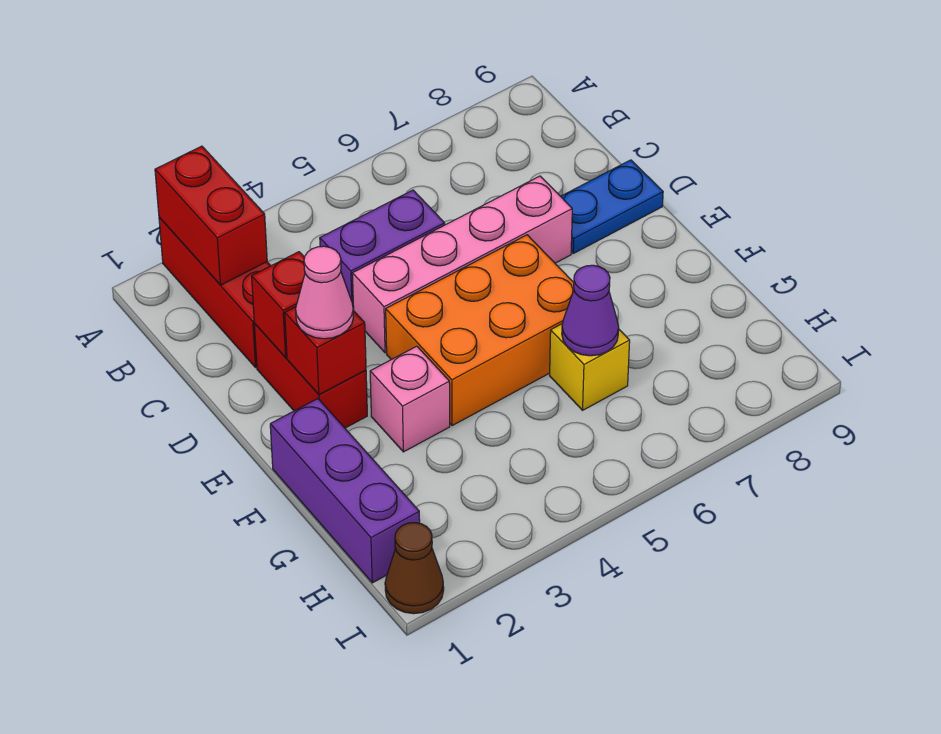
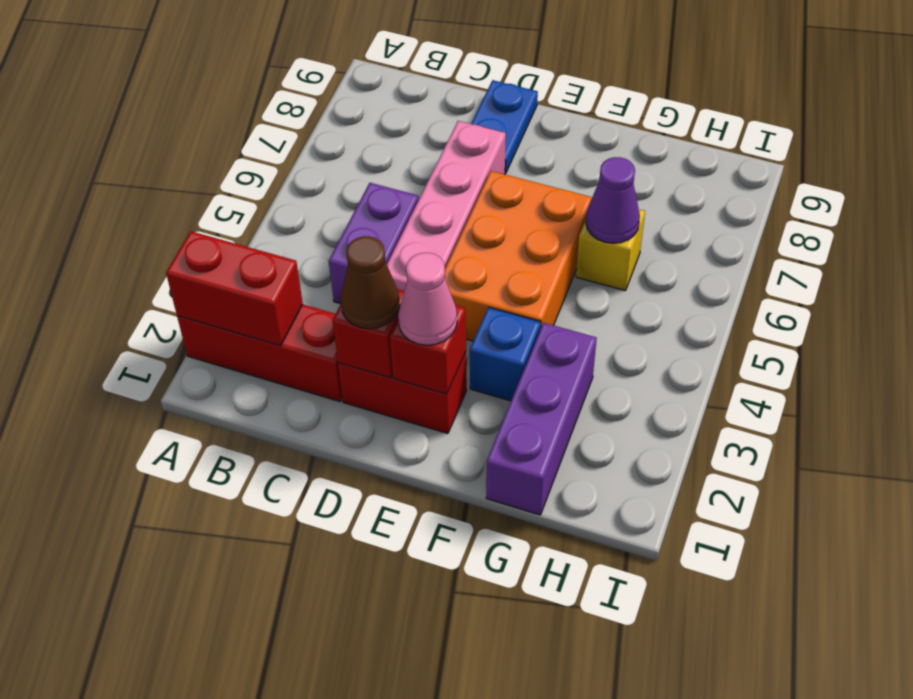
purple 1x3 brick [270,399,420,583] -> purple 1x3 brick turned to [486,323,597,515]
pink 1x1 brick [370,346,450,452] -> blue 1x1 brick [470,307,541,401]
brown 1x1 cone [385,523,444,614] -> brown 1x1 cone moved to [341,236,400,329]

